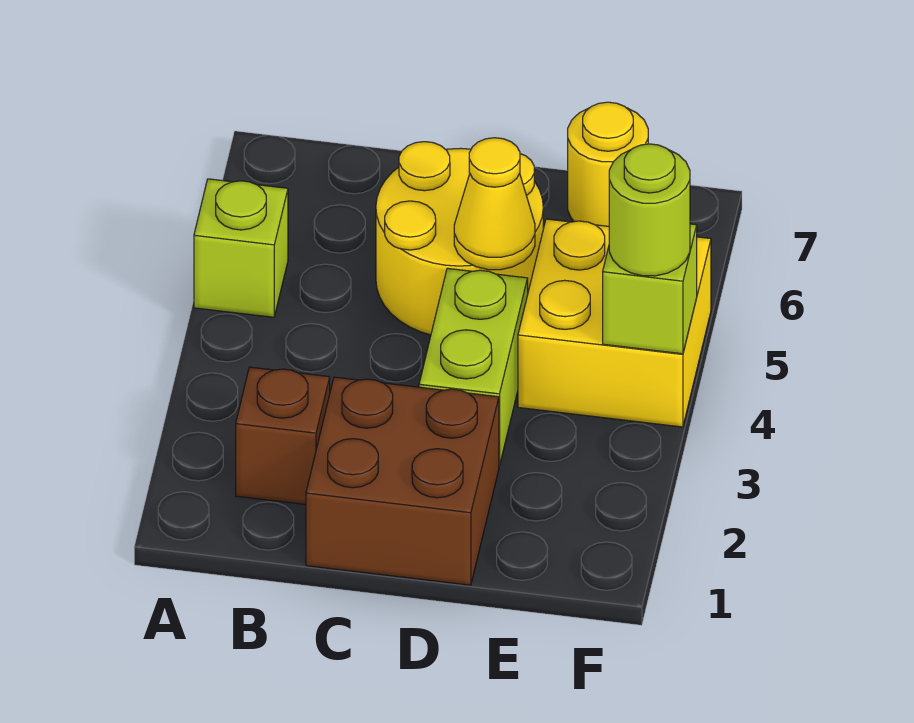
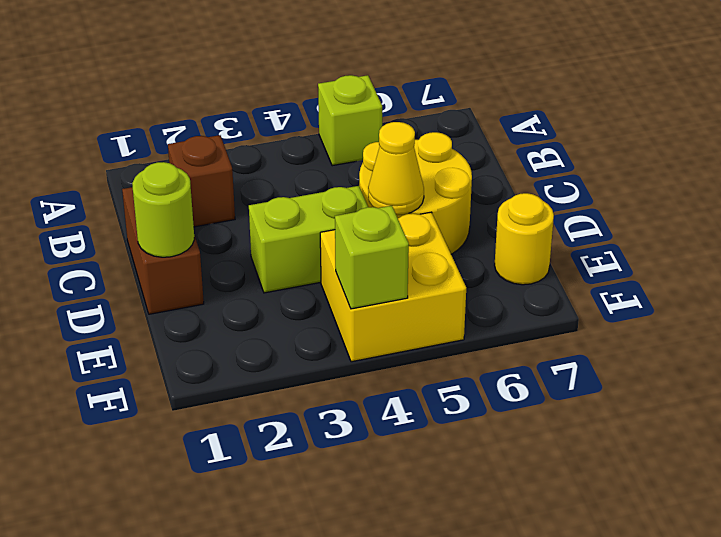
brown 2x2 brick [306,377,499,585] -> brown 1x2 brick [122,187,204,314]
lime 1x1 round brick [609,144,690,276] -> lime 1x1 round brick moved to [132,162,194,257]

